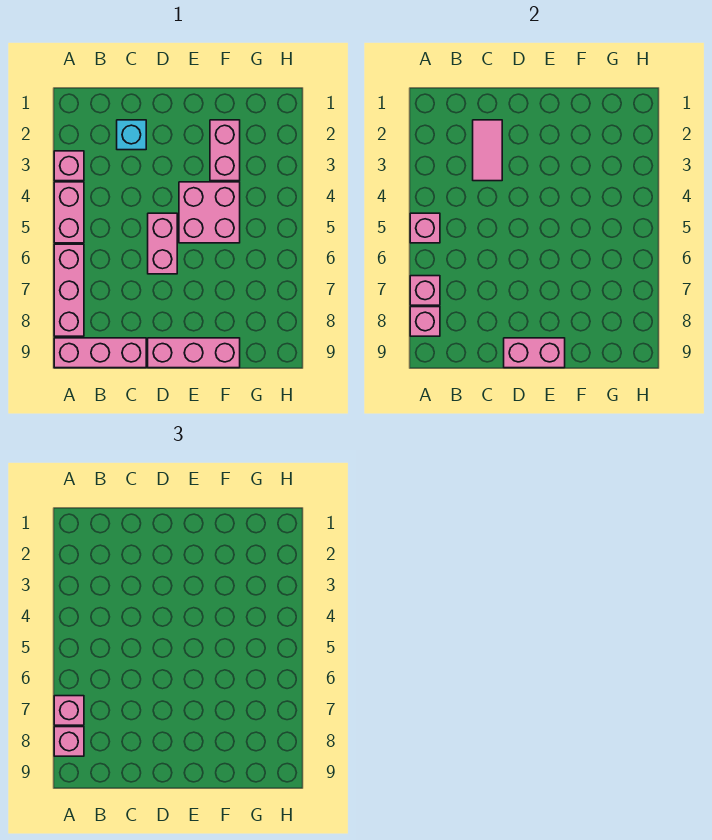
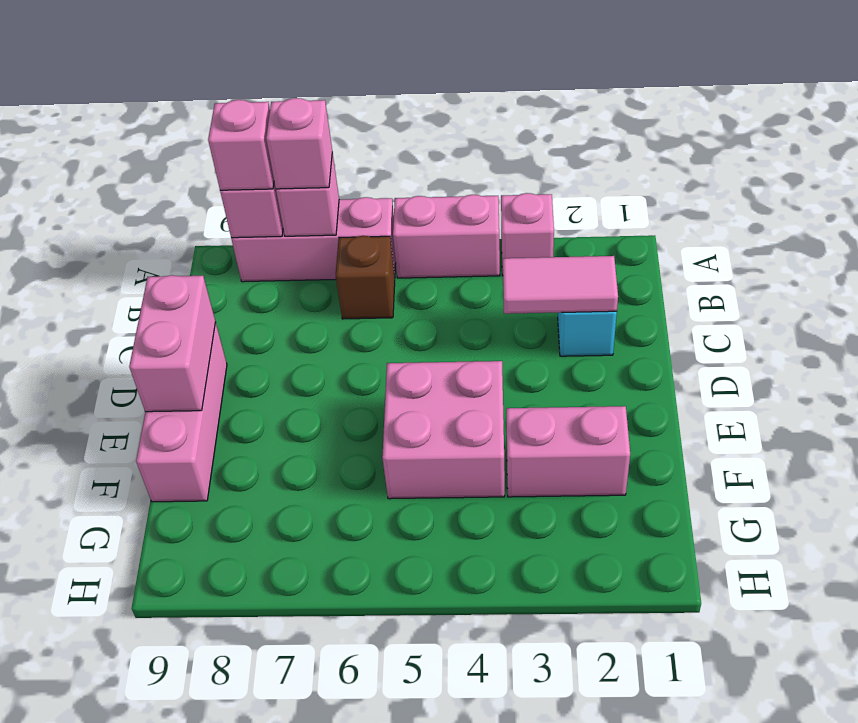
pink 1x1 brick [410,213,440,243] -> none
pink 1x3 brick [54,338,146,368] -> none
none -> brown 1x1 brick [336,236,395,319]
pink 1x2 brick [148,213,177,274] -> none

